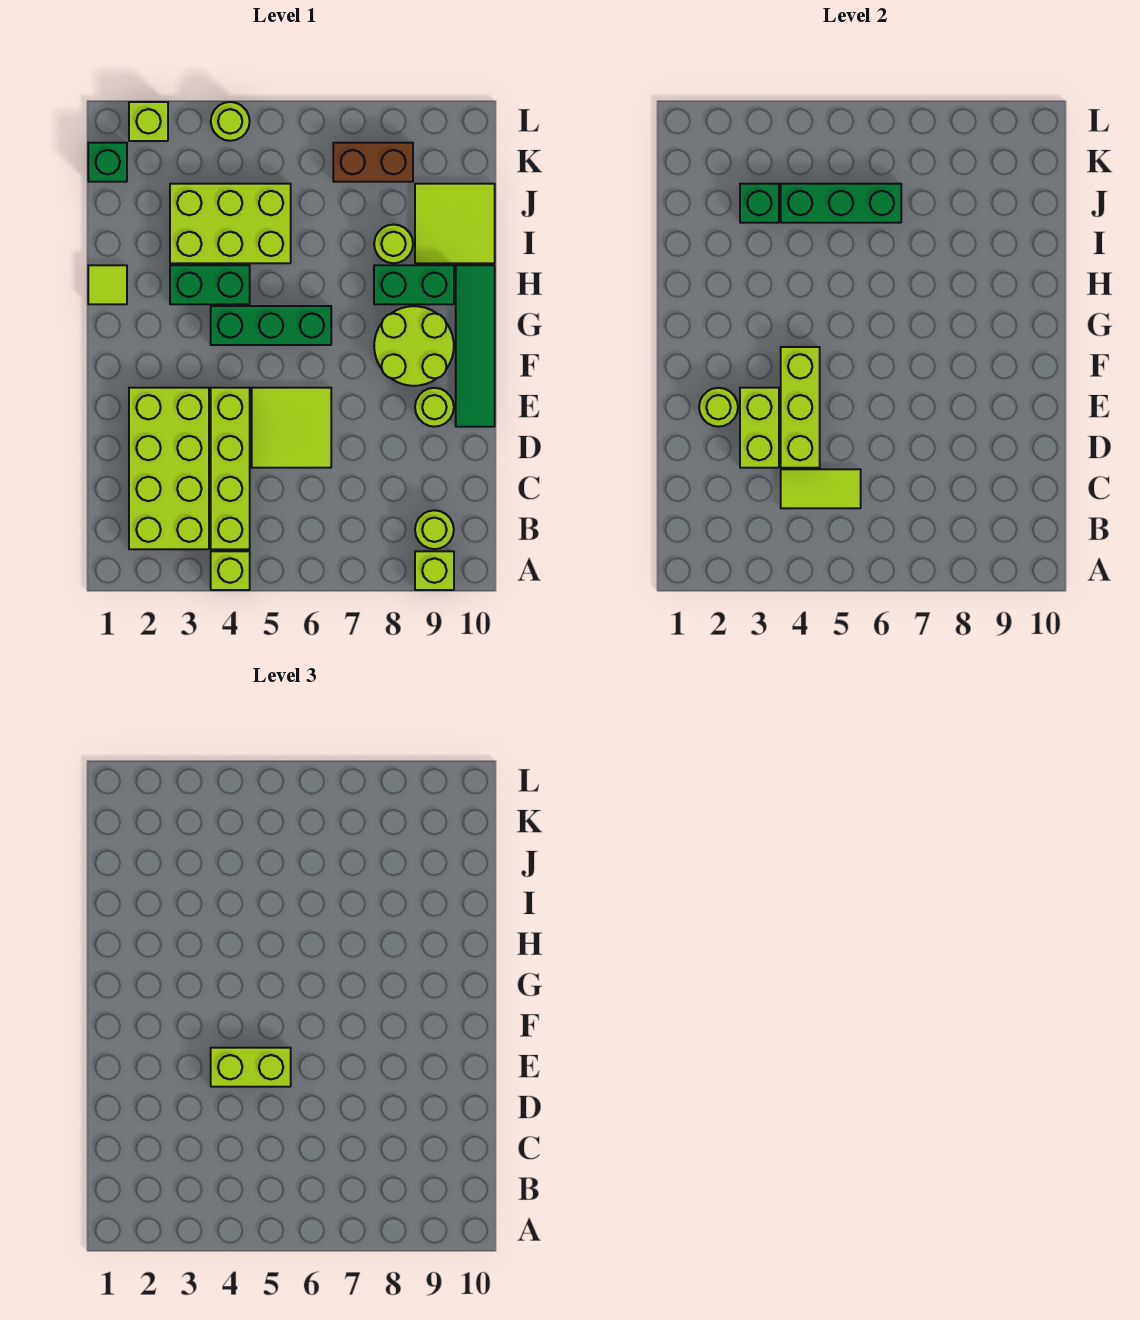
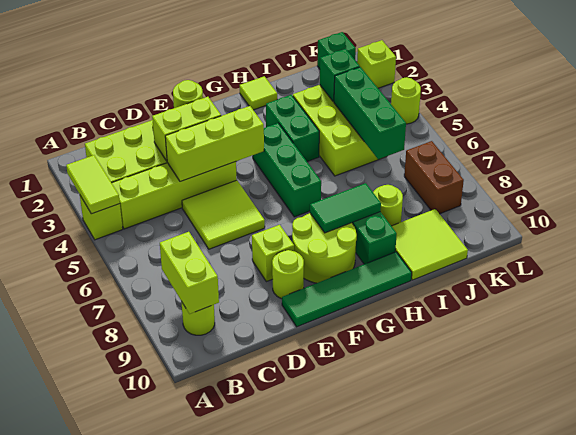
lime 1x1 brick [415,551,454,590] -> lime 1x1 brick moved to [252,225,294,282]
lime 1x2 tile [781,469,861,508] -> lime 1x2 tile moved to [66,155,120,214]
lime 1x2 brick [211,1048,291,1087] -> lime 1x2 brick moved to [160,232,219,314]
none -> green 1x2 tile [310,183,381,233]

